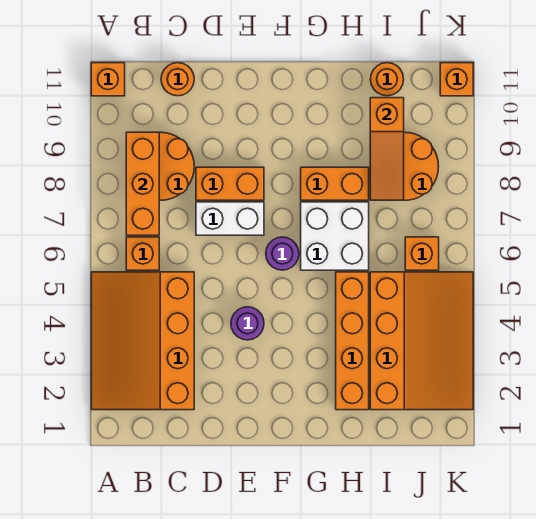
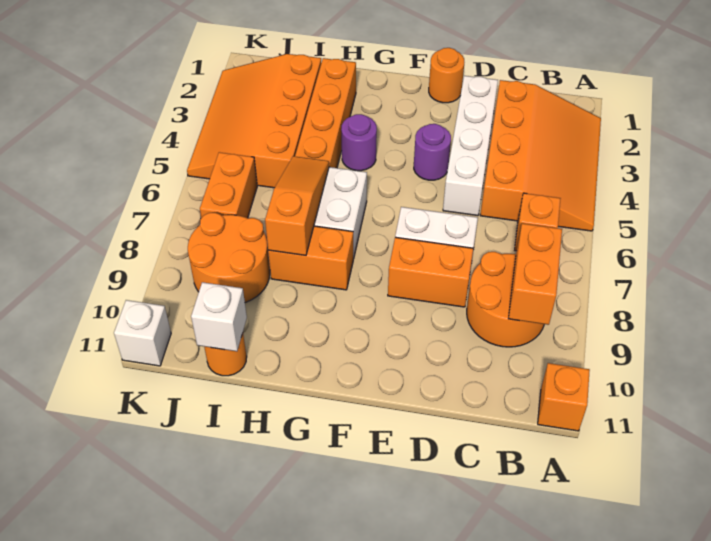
orange 1x3 brick [126,132,159,235] -> orange 1x2 brick [508,223,562,325]
orange 1x1 round brick [161,63,194,96] -> orange 1x1 round brick moved to [429,48,464,103]
none -> white 1x4 brick [443,76,498,215]
purple 1x1 round brick [266,237,299,270] -> purple 1x1 round brick moved to [341,114,377,171]
orange 1x3 slope [370,98,404,200] -> orange 1x3 slope moved to [265,156,329,255]
none -> white 1x1 brick [191,282,247,351]
orange 1x1 brick [405,237,439,270] -> orange 1x2 brick [200,152,257,218]
orange 1x1 brick [440,63,473,96] -> white 1x1 brick [114,300,171,366]

